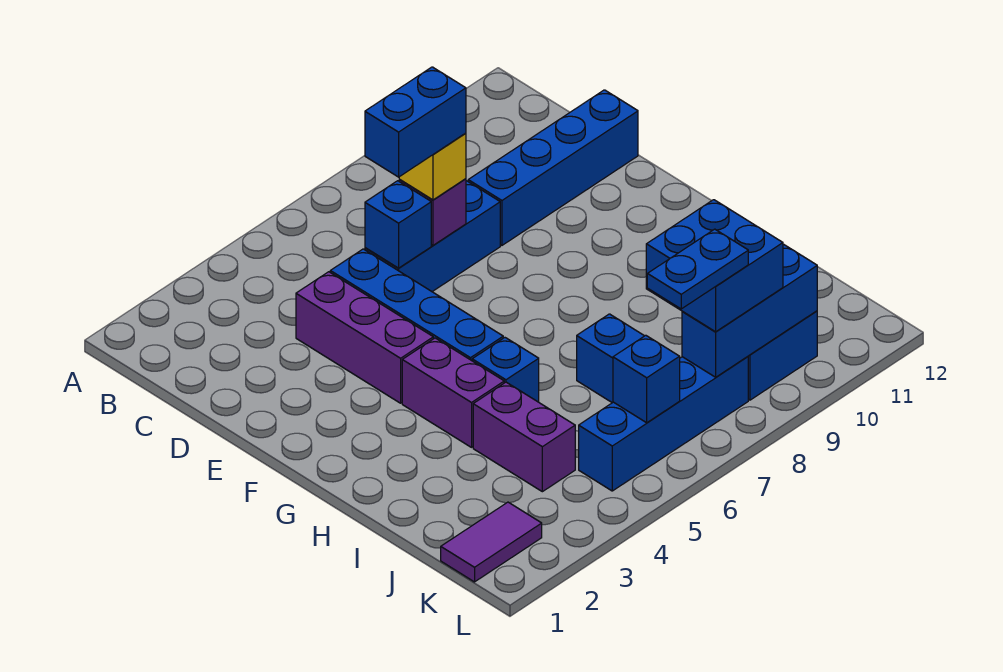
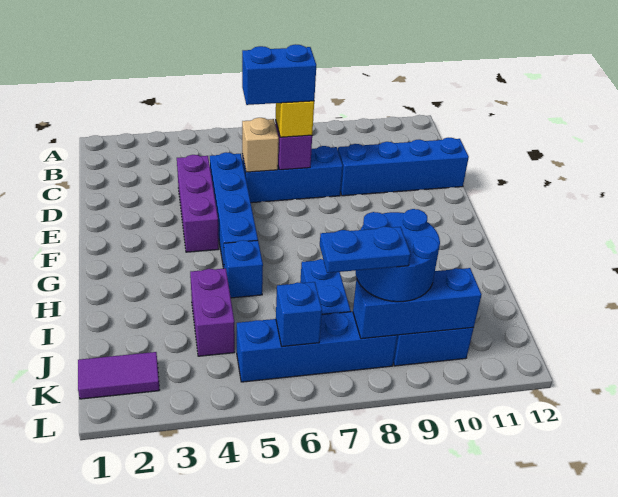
blue 1x1 brick [365,181,431,268] -> tan 1x1 brick [242,118,279,172]
purple 1x2 brick [402,338,504,447] -> none
blue 2x2 brick [646,200,783,332] -> blue 2x2 round brick [356,209,440,302]

